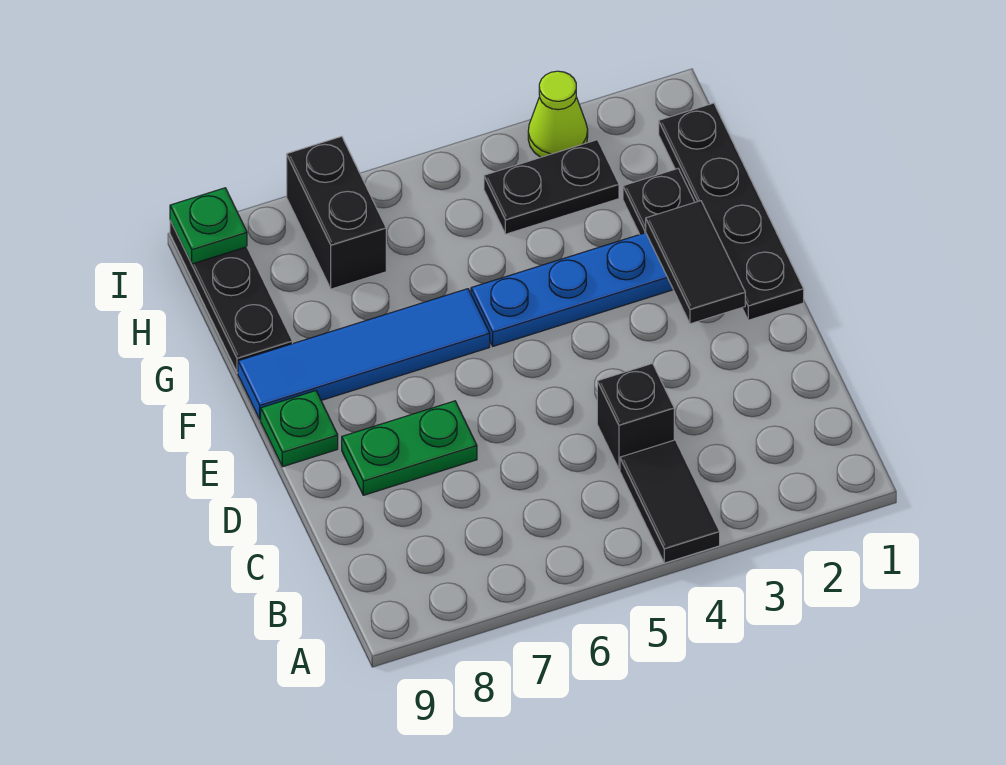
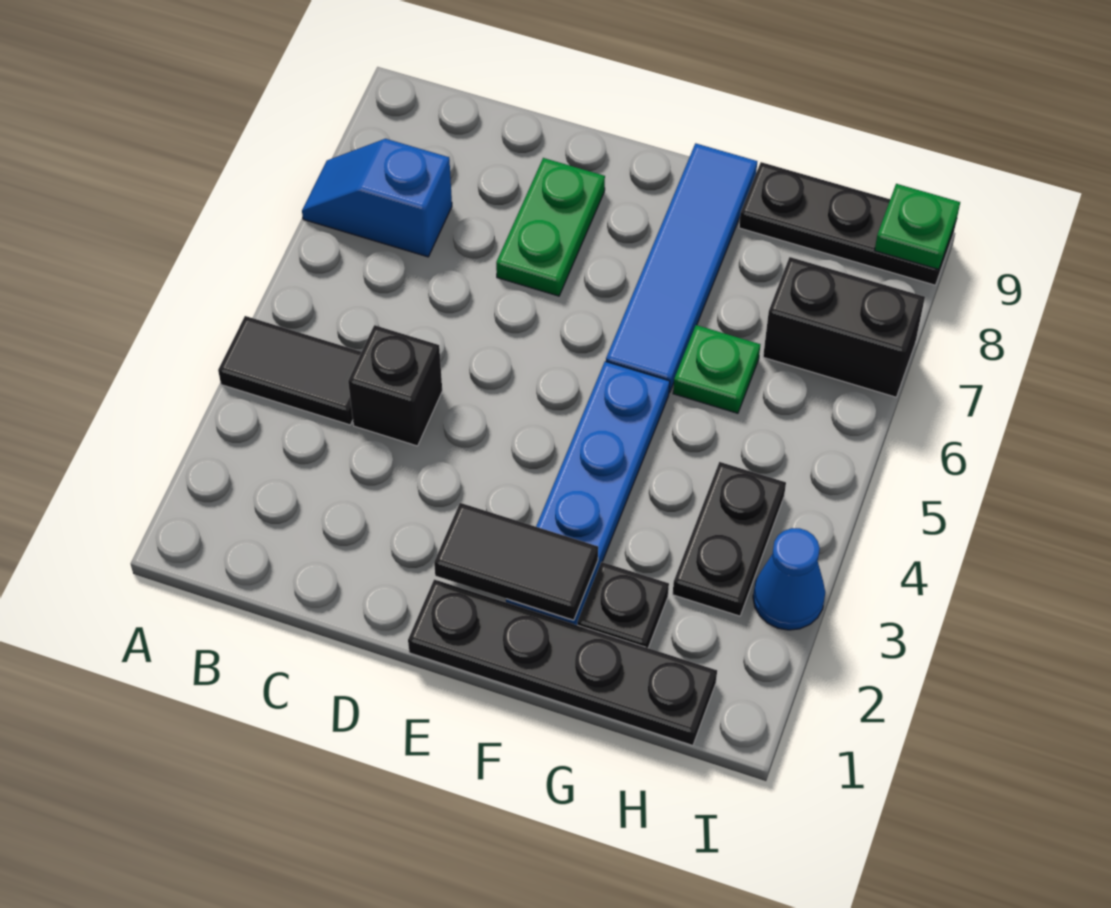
none -> blue 1x2 slope [302,139,452,257]
green 1x1 plate [261,391,338,467] -> green 1x1 plate moved to [673,325,760,413]
lime 1x1 cone [528,71,588,157] -> blue 1x1 cone [753,528,825,630]

